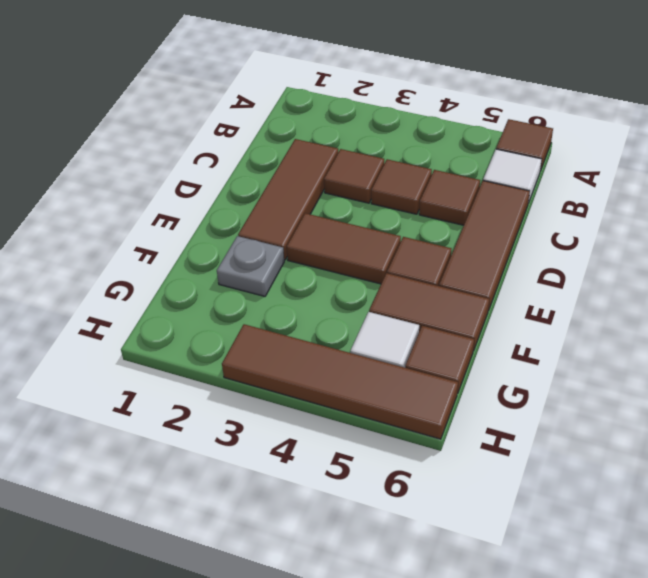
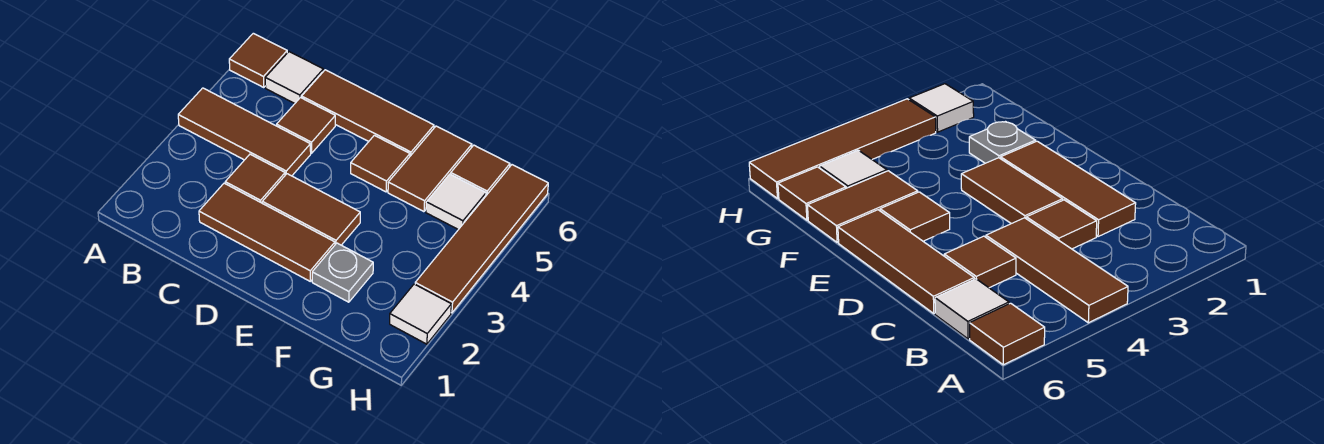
brown 1x1 tile [371,159,432,214] -> brown 1x3 tile [178,88,311,176]
brown 1x2 tile [287,213,401,284] -> brown 1x2 tile turned to [262,174,360,245]
none -> white 1x1 tile [390,284,451,344]

